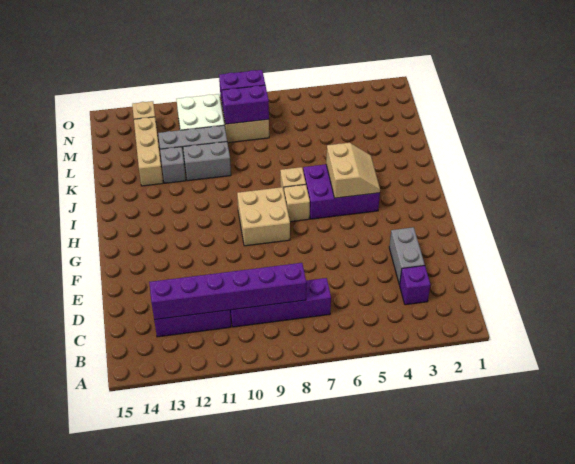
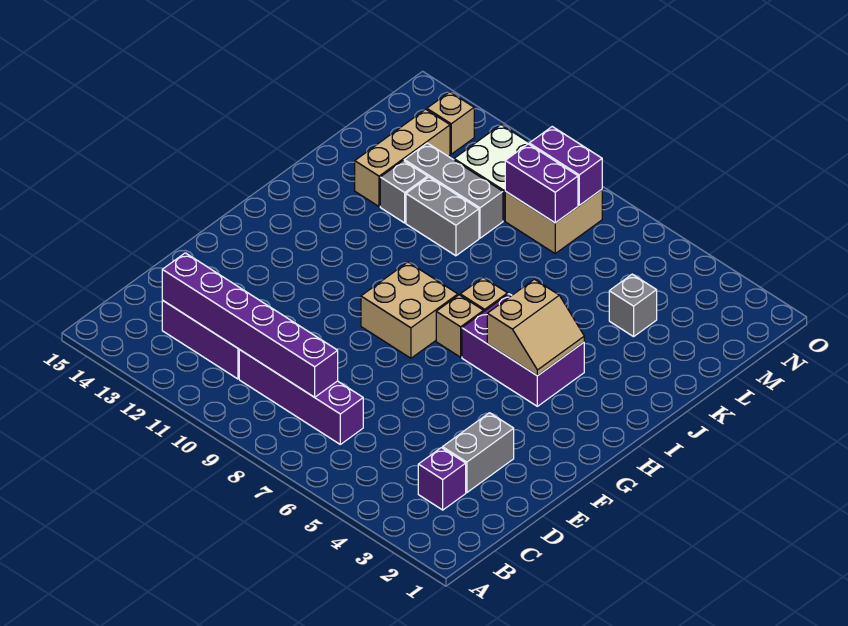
none -> grey 1x1 brick [609,274,657,337]

